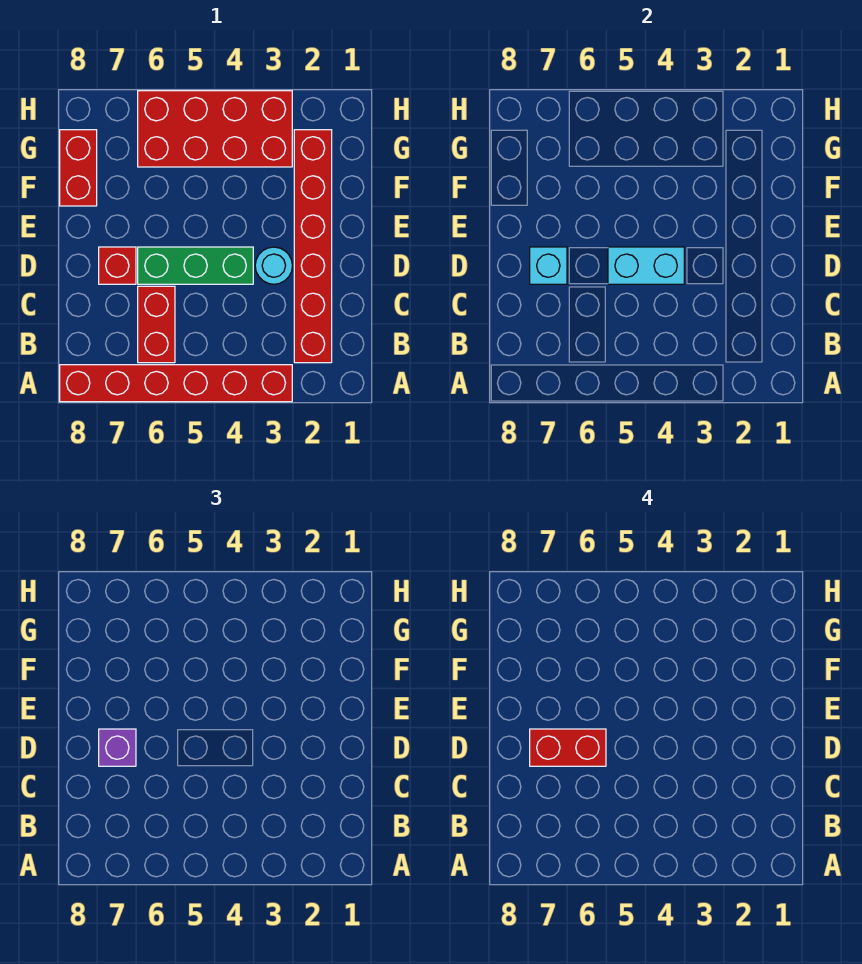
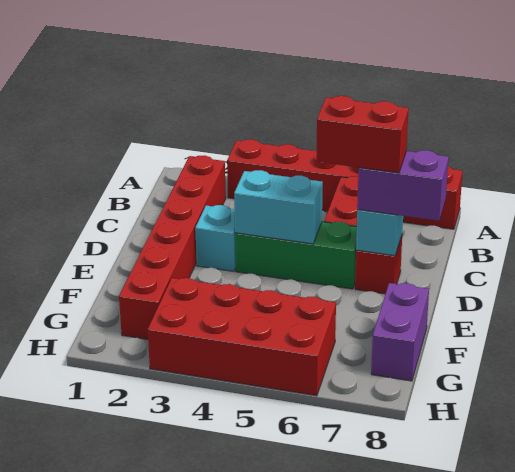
cyan 1x1 round brick [255,247,292,284] -> cyan 1x1 brick [195,205,236,271]
purple 1x1 brick [99,729,136,766] -> purple 1x2 brick [357,150,449,221]
red 1x2 brick [60,130,97,206] -> purple 1x2 brick [371,283,429,381]

